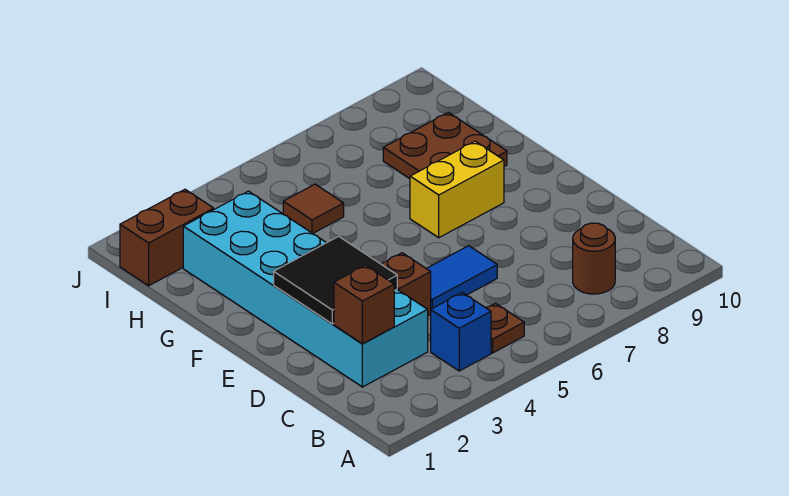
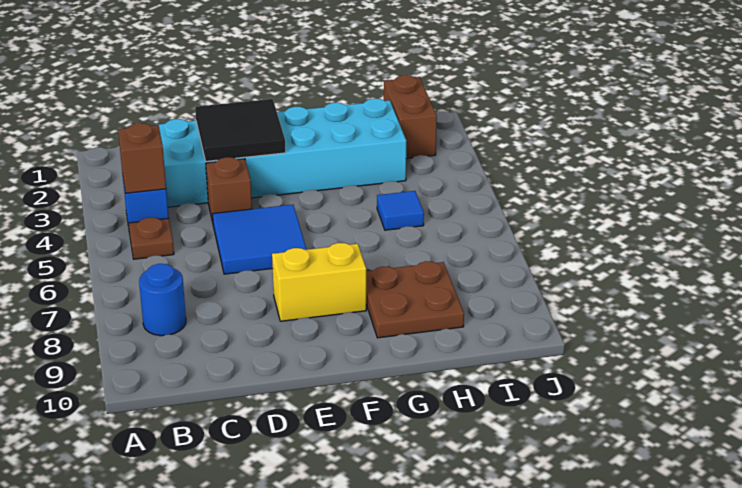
brown 1x1 round brick [573,223,615,294] -> blue 1x1 round brick [139,264,186,336]
brown 1x1 brick [334,265,394,344] -> brown 1x1 brick moved to [118,123,166,193]
blue 1x2 tile [426,246,497,309] -> blue 2x2 tile [213,205,307,274]
yellow 1x2 brick [410,141,504,238] -> yellow 1x2 brick turned to [272,243,366,321]
brown 1x1 tile [283,184,344,233] -> blue 1x1 tile [377,191,424,230]

